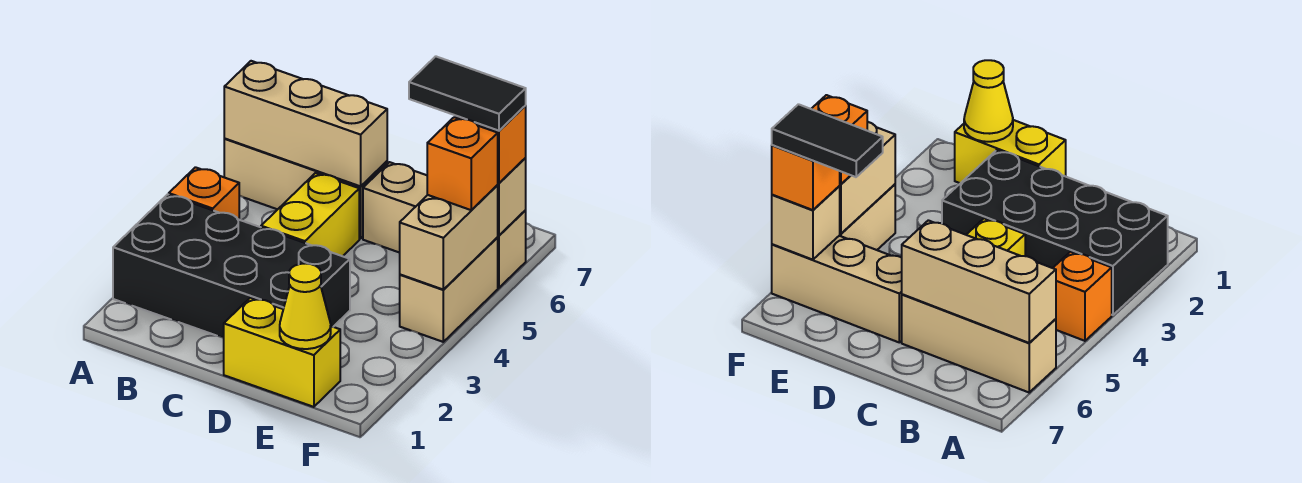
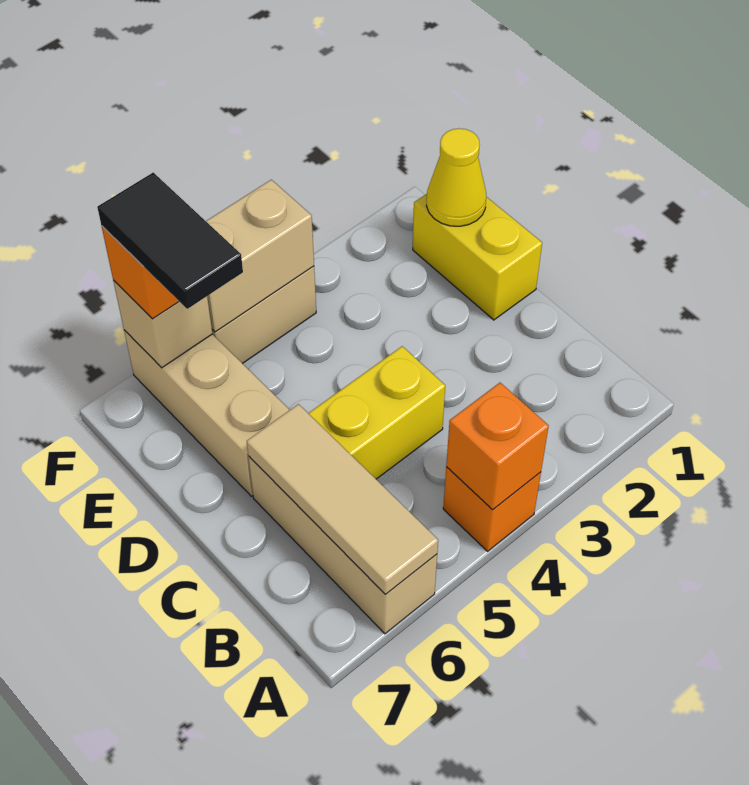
black 2x4 brick [113,194,350,338] -> none
tan 1x3 brick [224,61,387,186] -> tan 1x3 tile [247,404,438,595]
orange 1x1 brick [427,117,498,210] -> orange 1x1 brick moved to [446,383,549,510]

